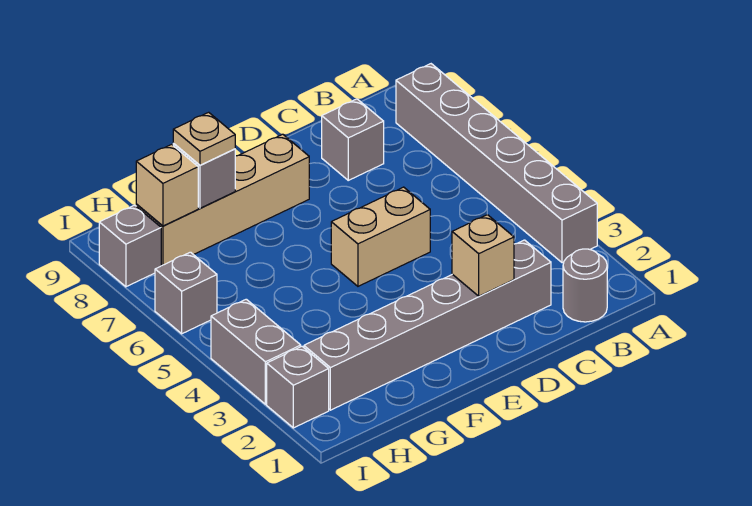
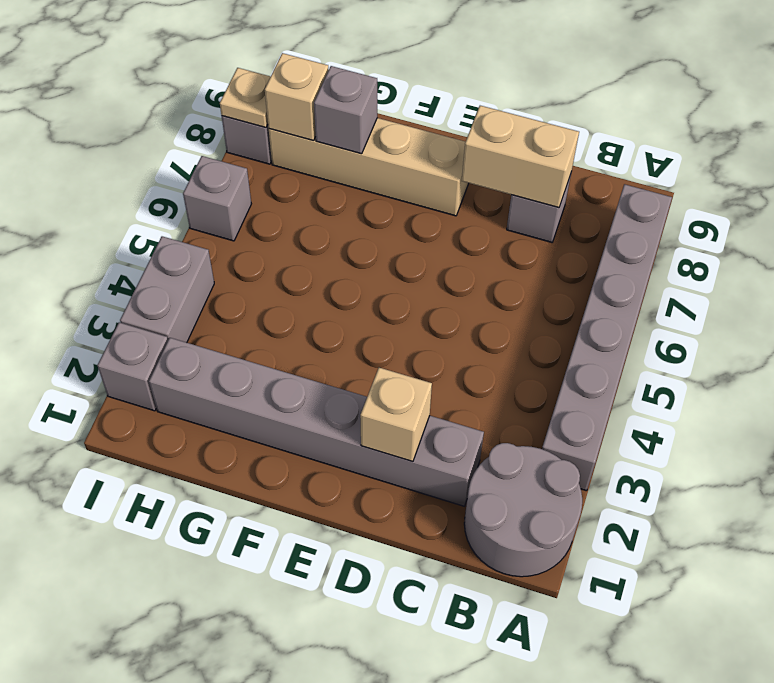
grey 1x1 round brick [563,249,607,322] -> grey 2x2 round brick [464,443,582,577]
tan 1x2 brick [331,187,430,286] -> tan 1x2 brick moved to [462,106,579,208]
tan 1x1 plate [173,112,235,165] -> tan 1x1 plate moved to [220,68,271,127]

